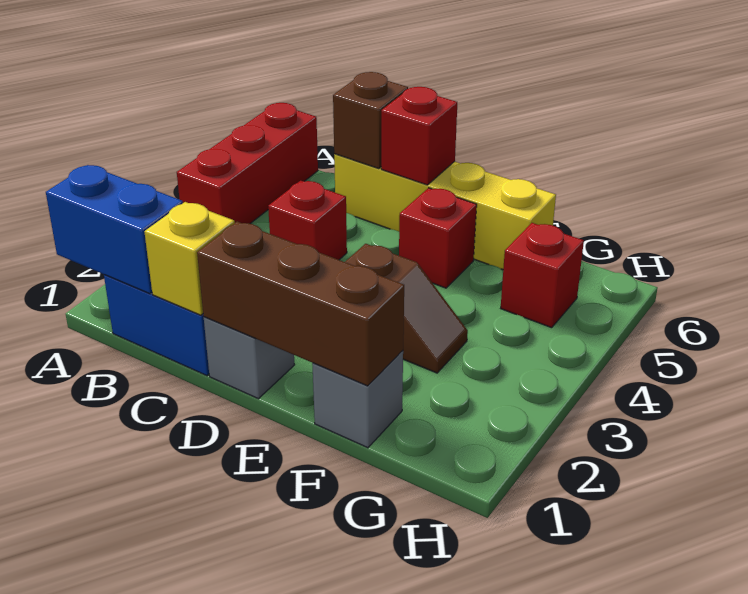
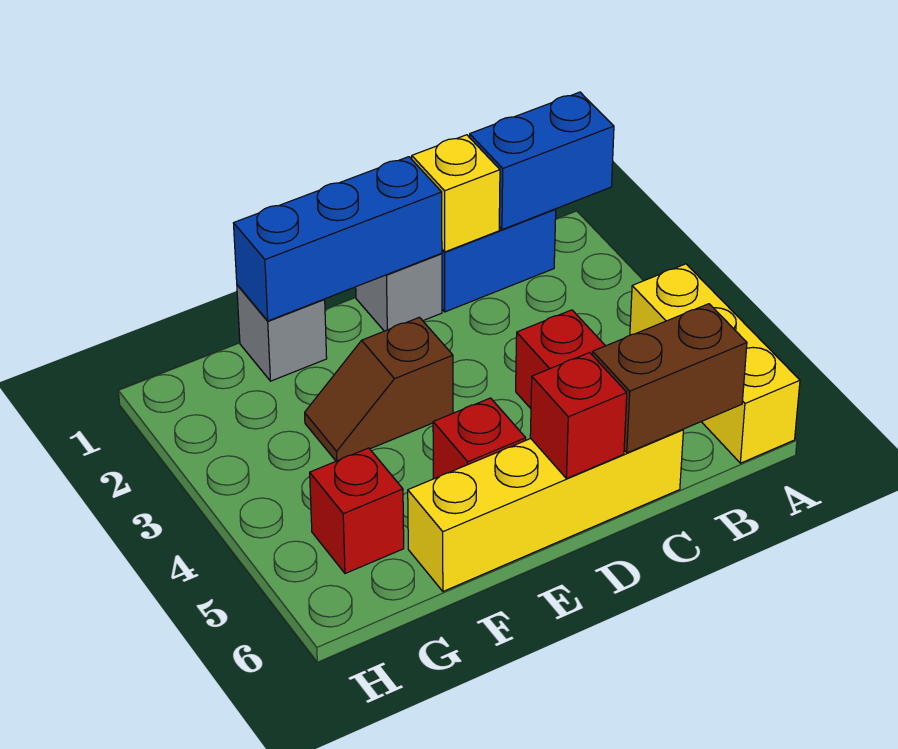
red 1x3 brick [177,103,318,224] -> yellow 1x3 brick [630,264,800,463]
brown 1x1 brick [333,72,408,169] -> brown 1x2 brick [593,304,747,453]
brown 1x3 brick [197,222,404,386] -> blue 1x3 brick [234,157,442,321]

